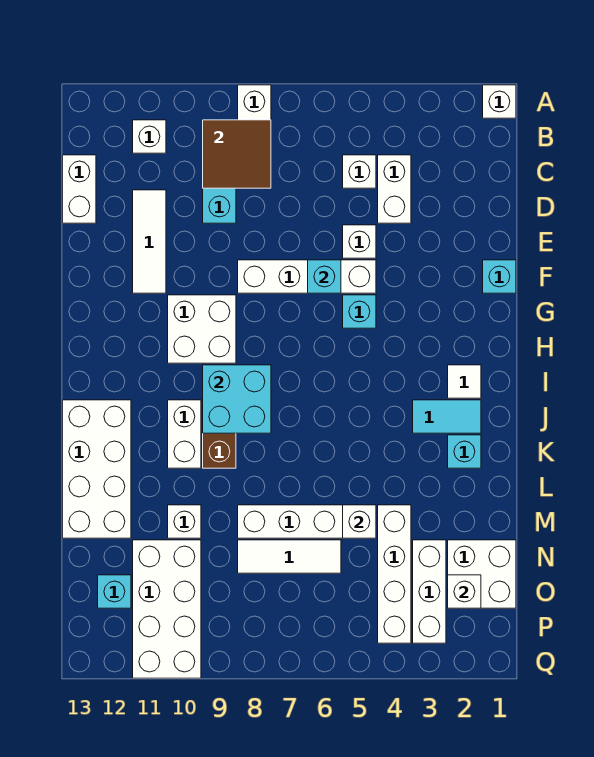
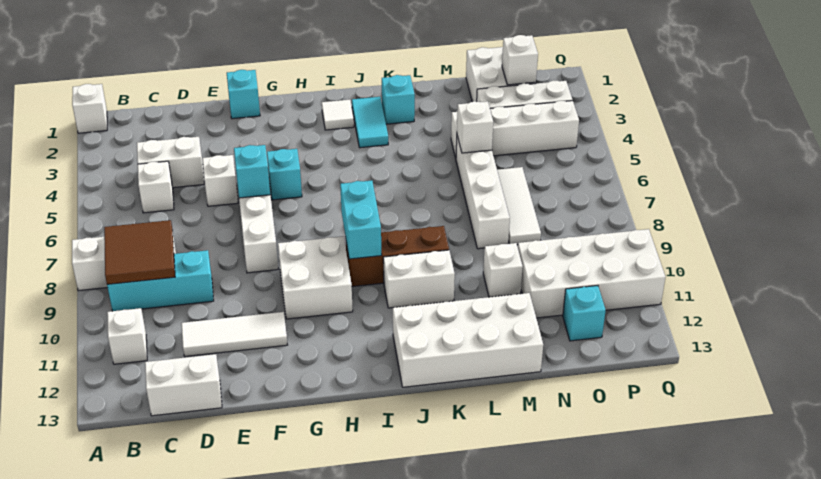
cyan 2x2 brick [203,365,271,433] -> cyan 1x2 brick [340,181,382,259]

